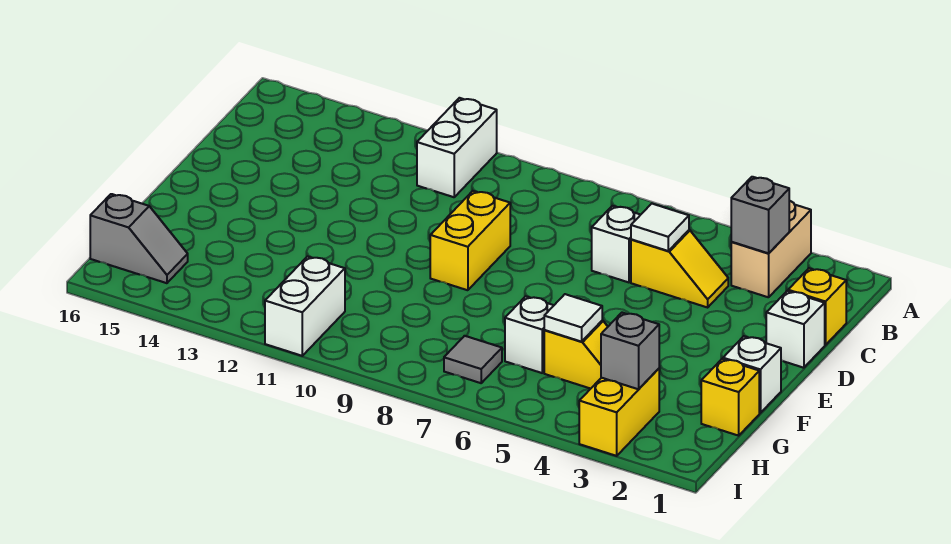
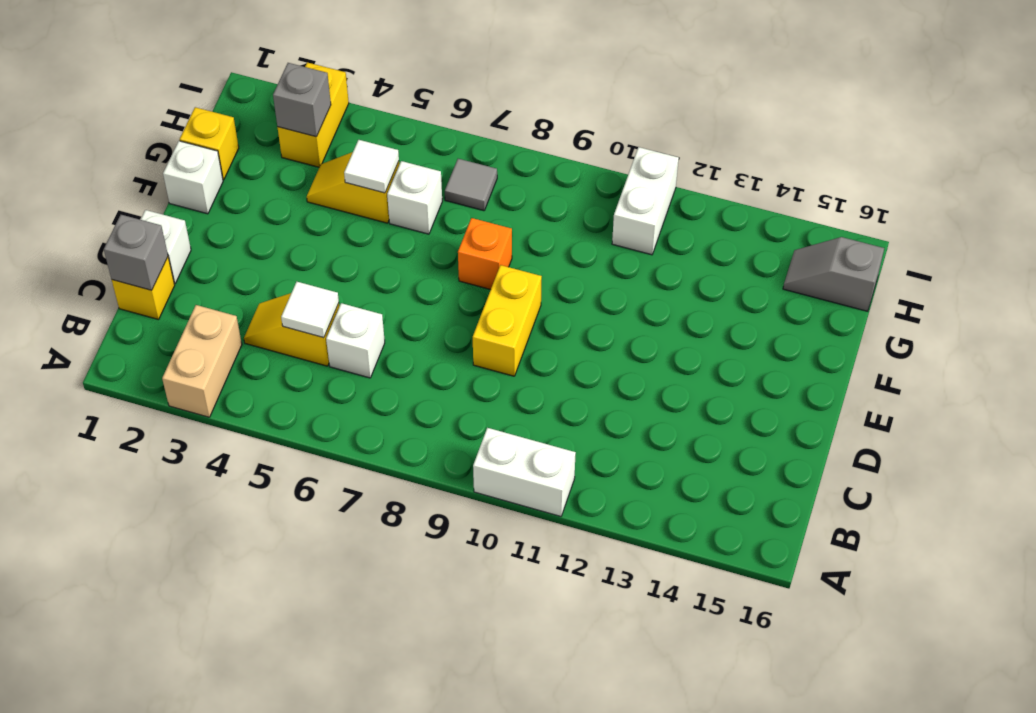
white 1x2 brick [417,98,497,197] -> white 1x2 brick turned to [473,428,576,516]
grey 1x1 brick [731,177,789,253] -> grey 1x1 brick moved to [104,215,168,290]
none -> orange 1x1 brick [458,218,512,290]

